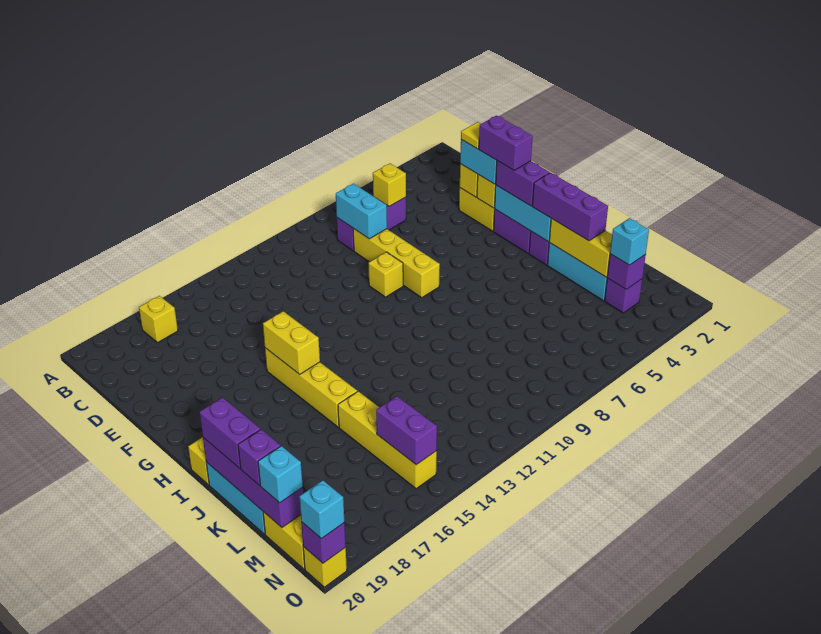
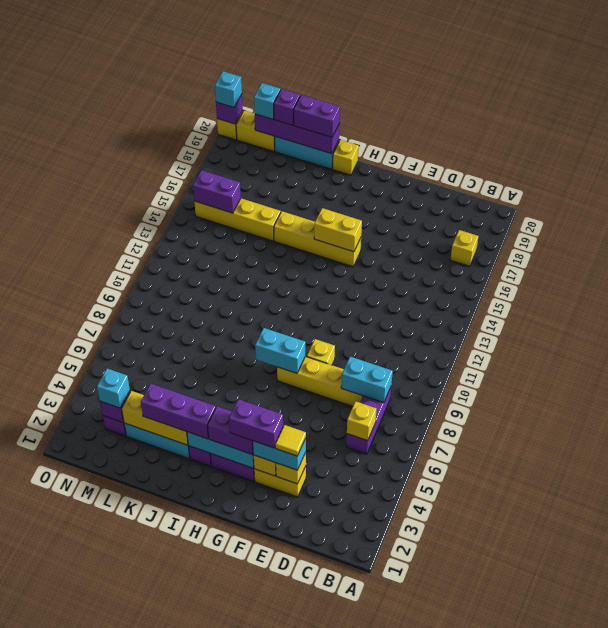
none -> cyan 1x2 brick [255,328,305,373]

